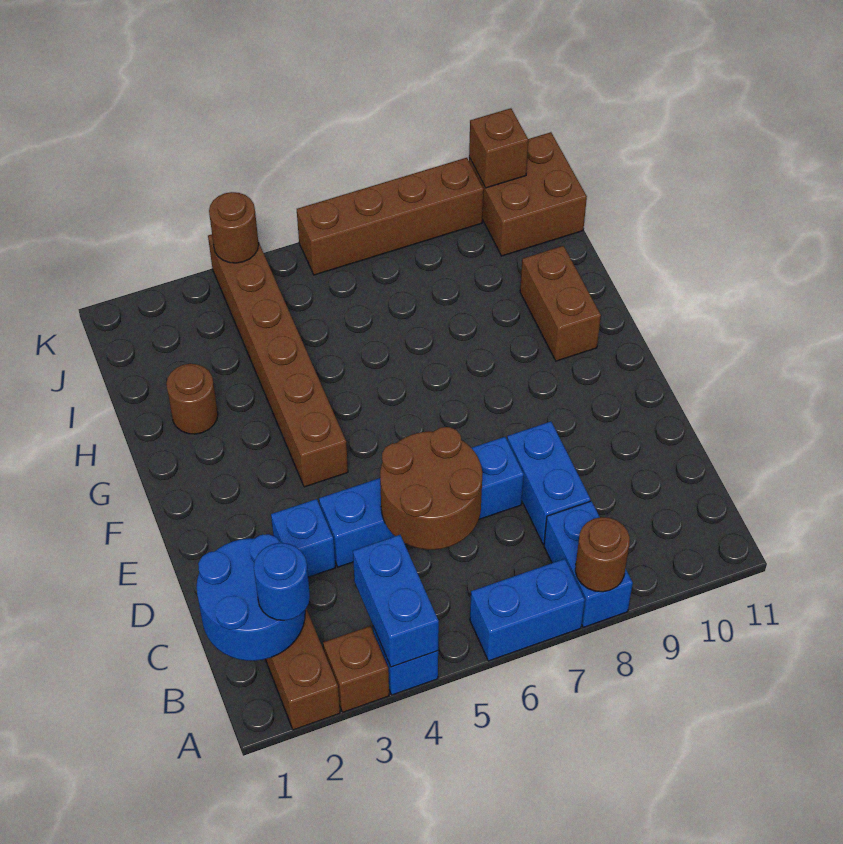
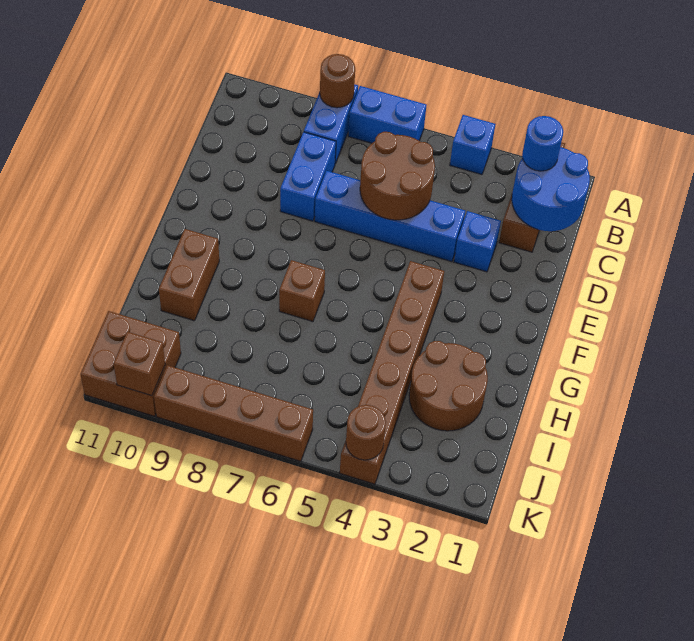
brown 1x1 brick [323,626,389,712] -> brown 1x1 brick moved to [279,260,325,321]
blue 1x2 brick [353,535,439,667] -> none
brown 1x1 round brick [166,364,218,434] -> brown 2x2 round brick [409,341,488,431]

